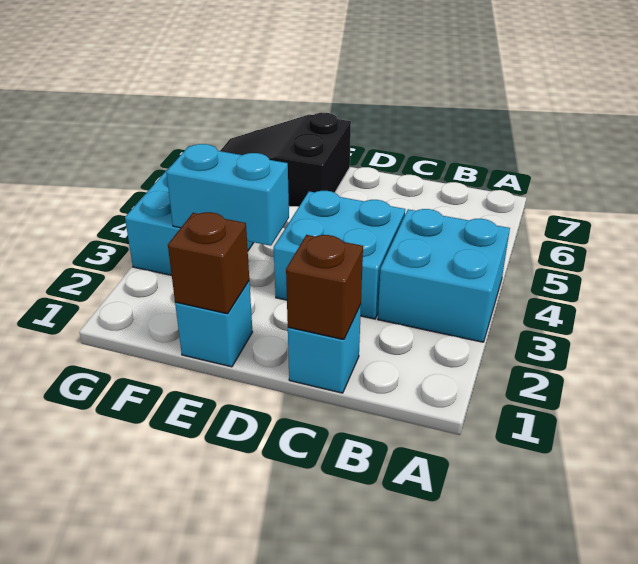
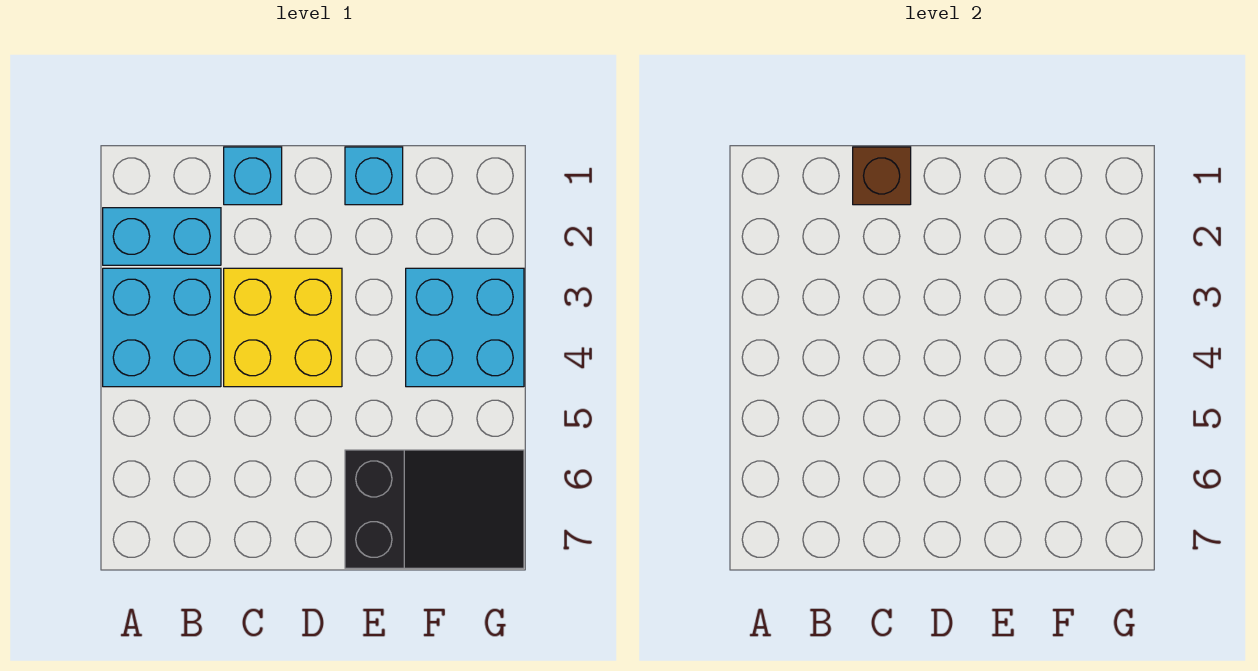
cyan 2x2 brick [274,191,405,319] -> yellow 2x2 brick [224,268,342,387]
brown 1x1 brick [168,212,249,314] -> none
cyan 1x2 brick [166,144,289,246] -> cyan 1x2 brick moved to [103,208,221,265]

